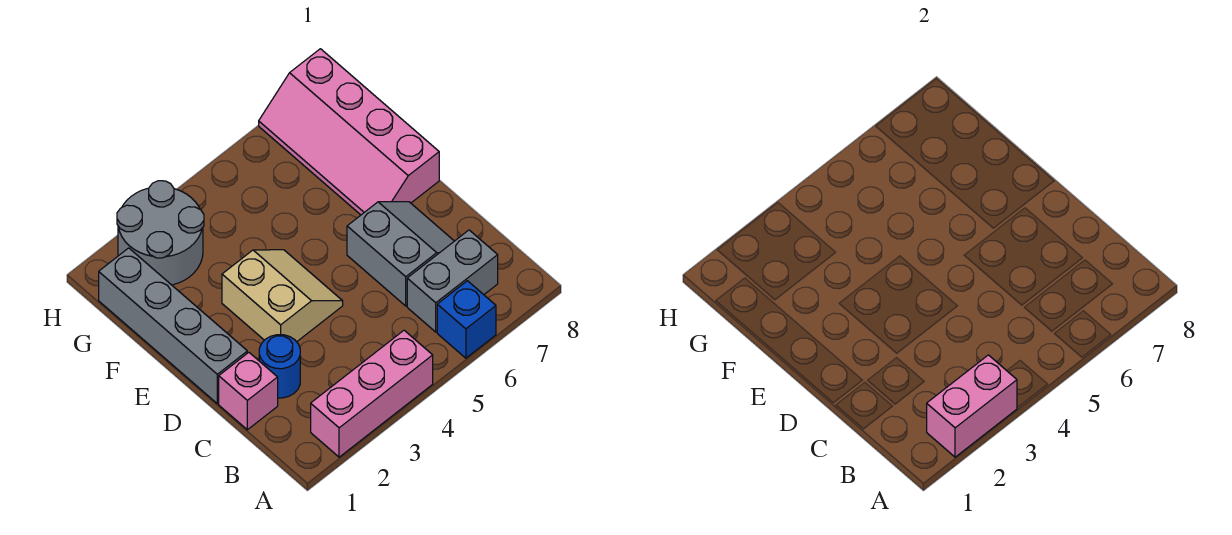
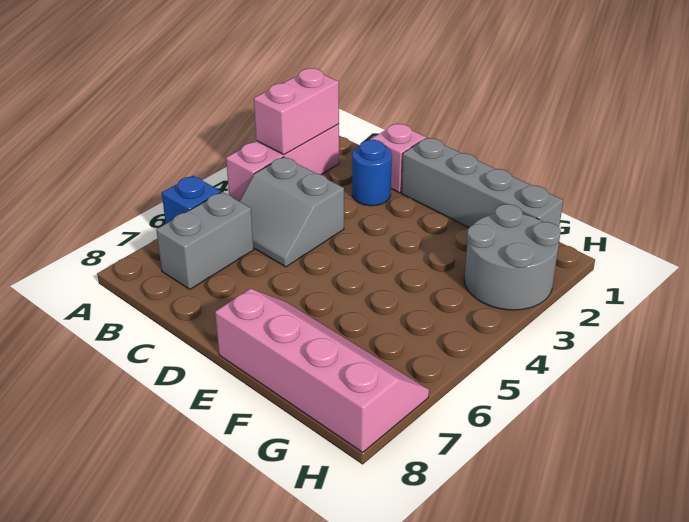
grey 2x2 slope [347,202,454,306] -> grey 2x2 slope moved to [239,157,344,267]
tan 2x2 slope [222,250,343,342] -> none

